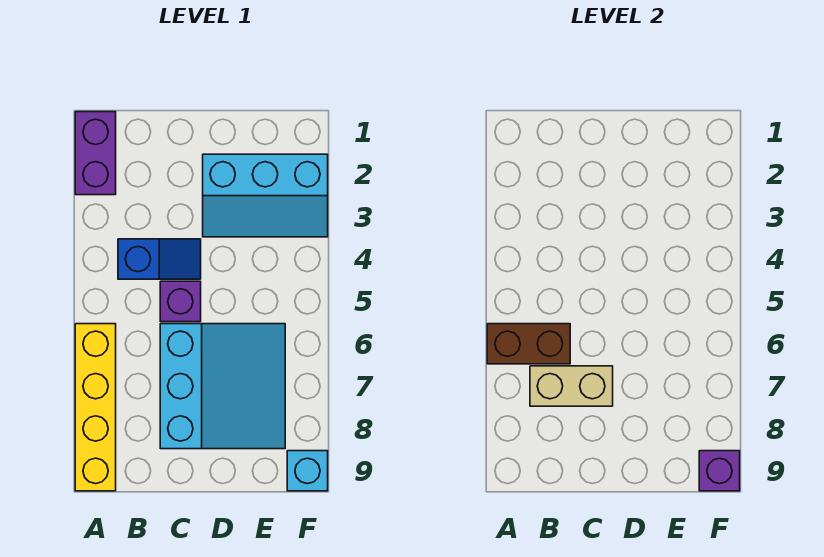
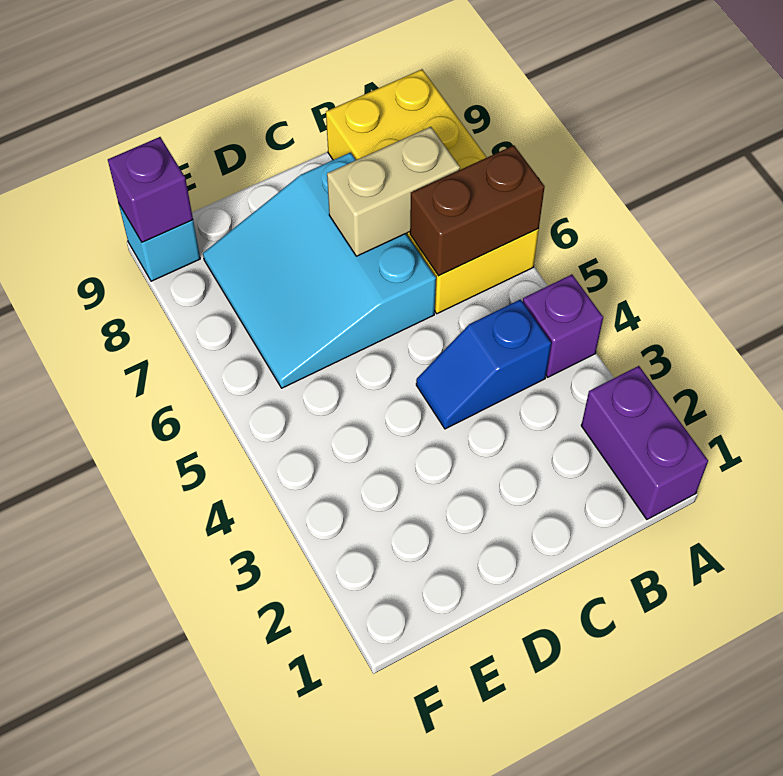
yellow 1x4 brick [75,324,116,491] -> yellow 2x4 brick [326,69,539,314]
purple 1x1 brick [160,281,201,322] -> purple 1x1 brick moved to [523,275,603,377]
cyan 2x3 slope [203,154,328,237] -> none

